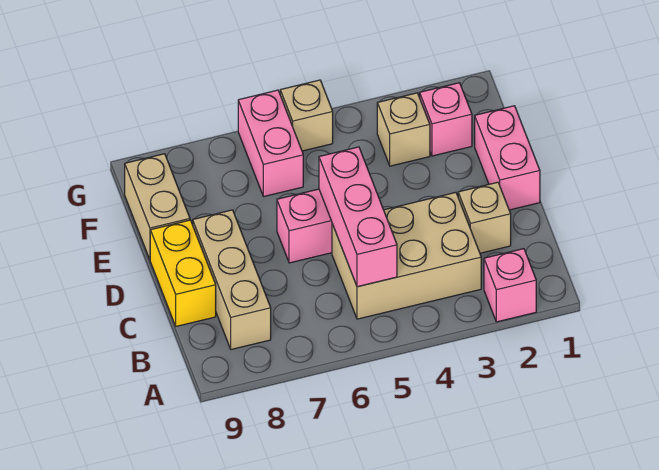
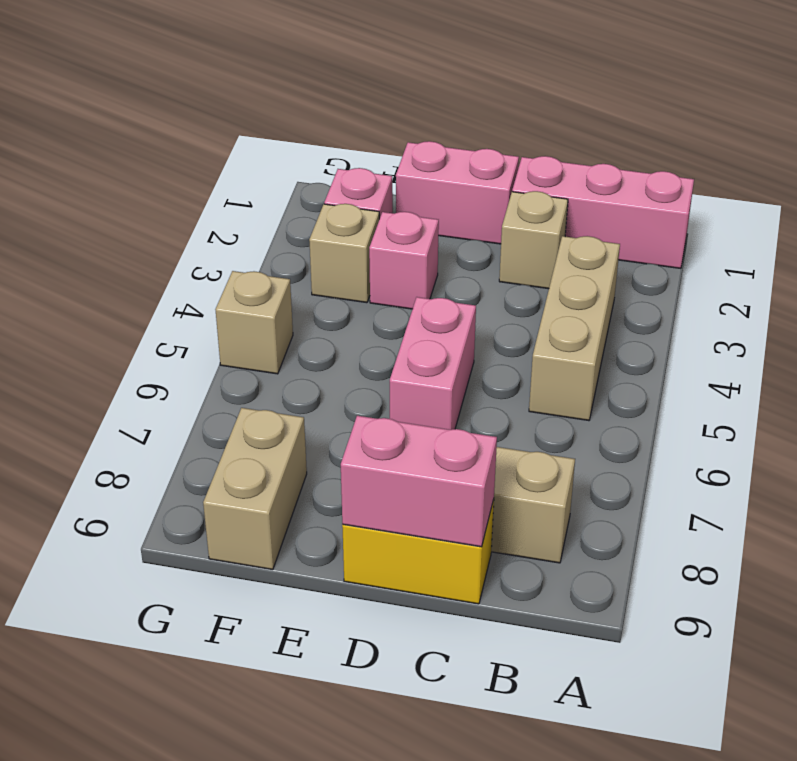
pink 1x1 brick [484,249,536,322] -> pink 1x1 brick moved to [369,212,439,309]
tan 2x3 brick [332,192,481,319] -> tan 1x3 brick [529,236,620,421]
pink 1x3 brick [319,147,397,287] -> pink 1x3 brick moved to [512,156,694,268]
tan 1x2 brick [125,154,190,259] -> tan 1x2 brick turned to [203,408,307,570]
pink 1x2 brick [238,90,303,197] -> pink 1x2 brick moved to [341,416,497,547]

